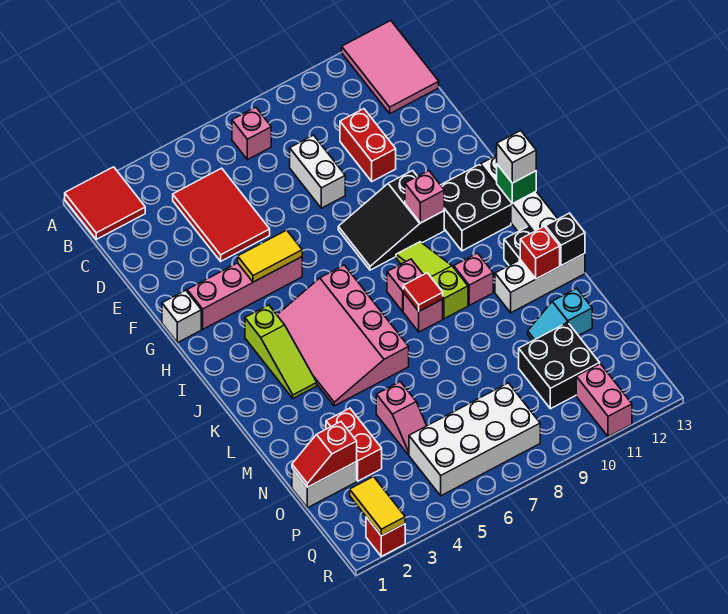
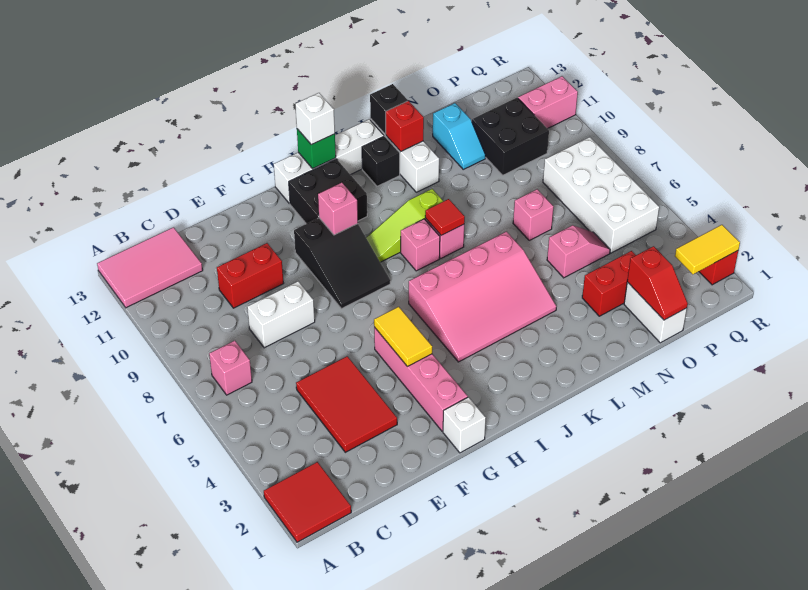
red 2x3 tile [173,168,270,261] -> red 2x3 tile turned to [296,356,397,452]
lime 1x3 slope [245,305,317,398] -> none
pink 1x1 brick [454,253,493,305] -> pink 1x1 brick moved to [513,189,553,240]

